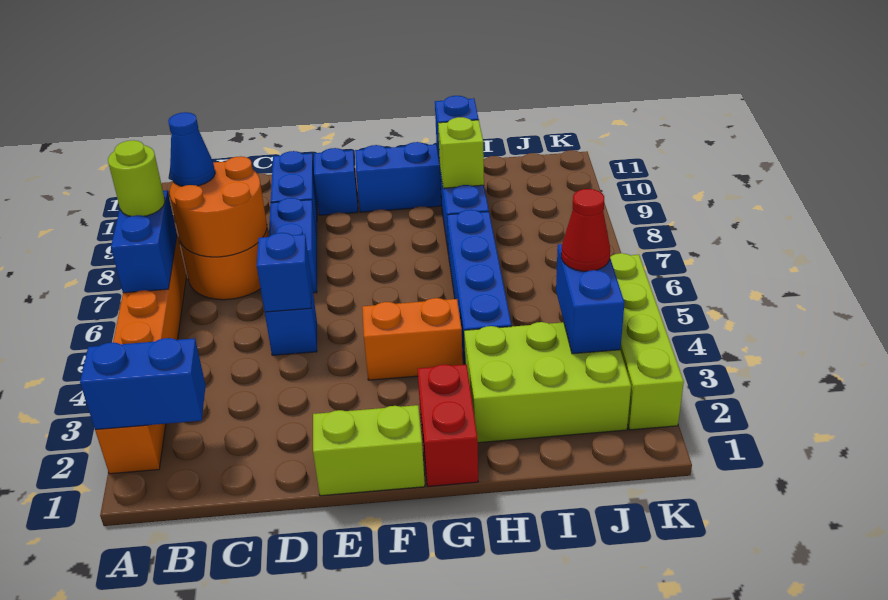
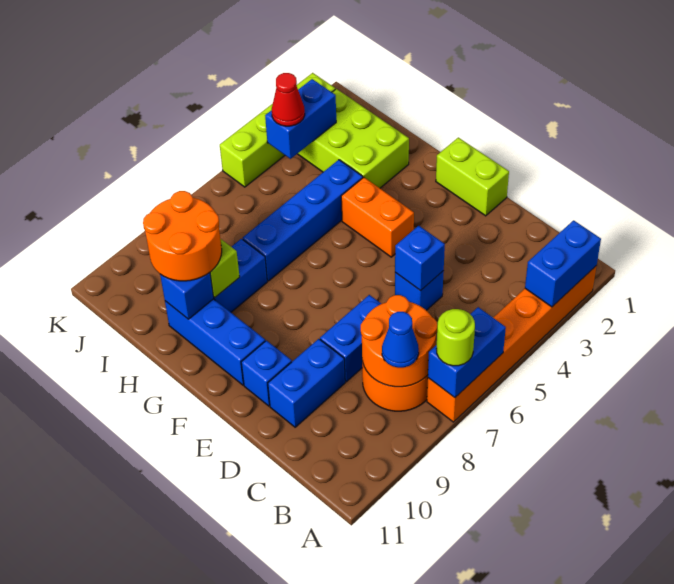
blue 1x2 brick [80,338,206,429] -> blue 1x2 brick turned to [525,220,601,307]
red 1x2 brick [418,364,478,486] -> none
none -> orange 2x2 round brick [143,191,222,281]

